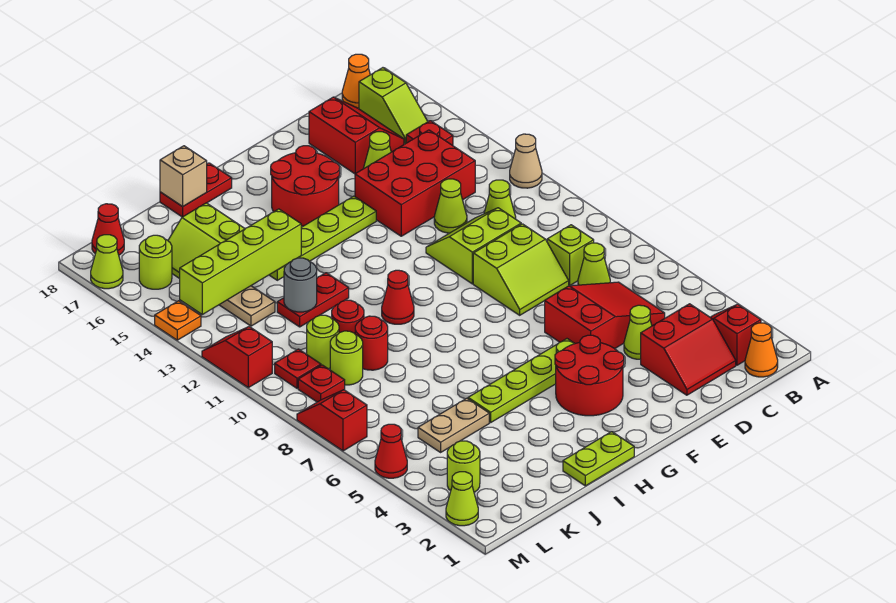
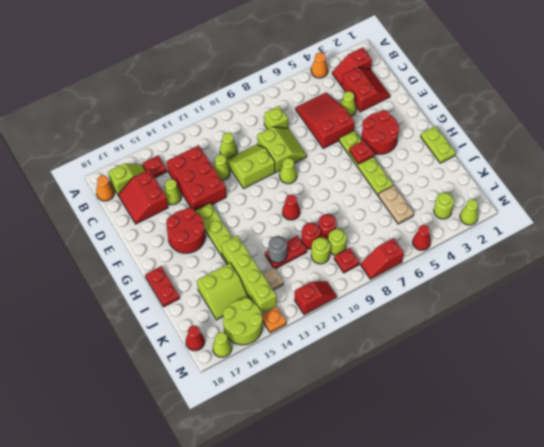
tan 1x1 cone [510,134,542,188] -> none
orange 1x1 cone [745,323,778,377] -> orange 1x1 cone moved to [311,52,328,78]
lime 1x1 cone [578,243,610,285] -> lime 1x1 cone moved to [279,158,297,184]
red 2x2 slope [309,97,404,174] -> red 2x2 slope turned to [118,170,168,224]
lime 2x2 slope [426,208,521,284] -> lime 2x2 slope turned to [226,144,275,189]
red 1x2 plate [277,273,349,327] -> red 1x2 plate turned to [265,235,307,269]
tan 1x1 brick [160,146,207,207] -> none
red 1x1 plate [275,349,321,388] -> red 1x1 plate moved to [349,140,374,164]
lime 1x1 round brick [139,235,172,289] -> lime 2x2 round brick [223,298,262,345]
red 1x2 slope [202,327,272,388] -> red 1x2 slope turned to [295,281,337,315]

